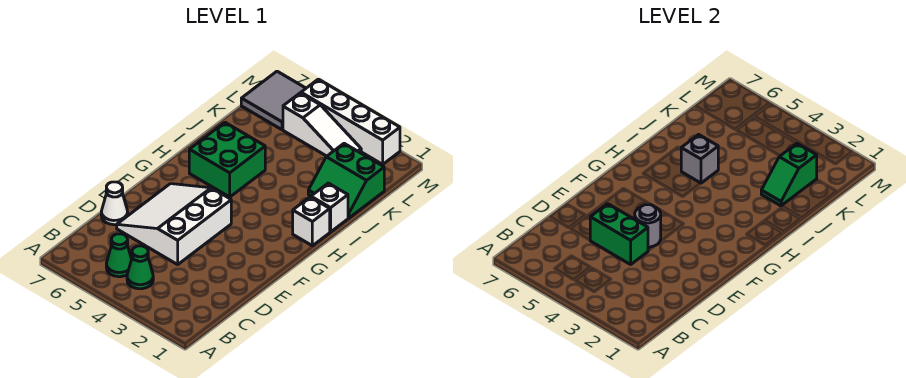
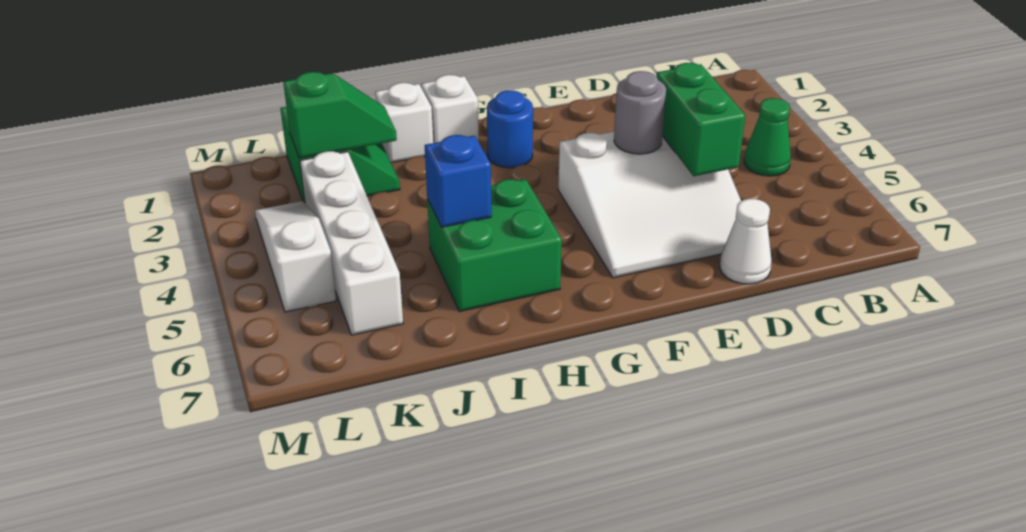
green 1x1 cone [106,234,132,277] -> none
none -> blue 1x1 round brick [487,91,533,168]
grey 1x1 brick [681,135,718,183] -> blue 1x1 brick [425,135,491,227]
grey 2x2 tile [241,71,306,130] -> none
white 1x4 brick [301,79,400,164] -> white 1x4 brick moved to [300,151,403,335]

